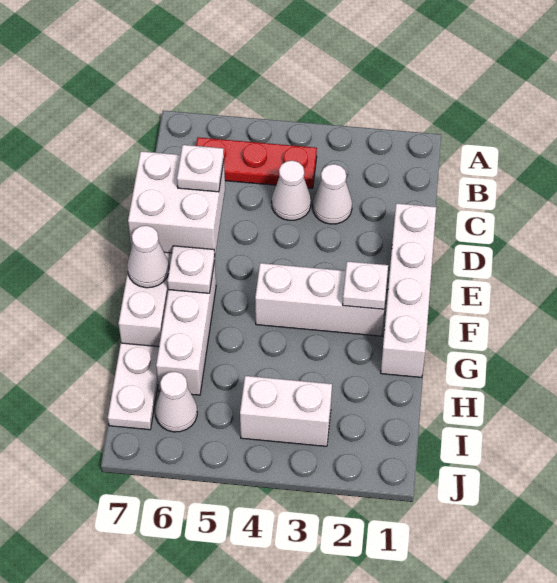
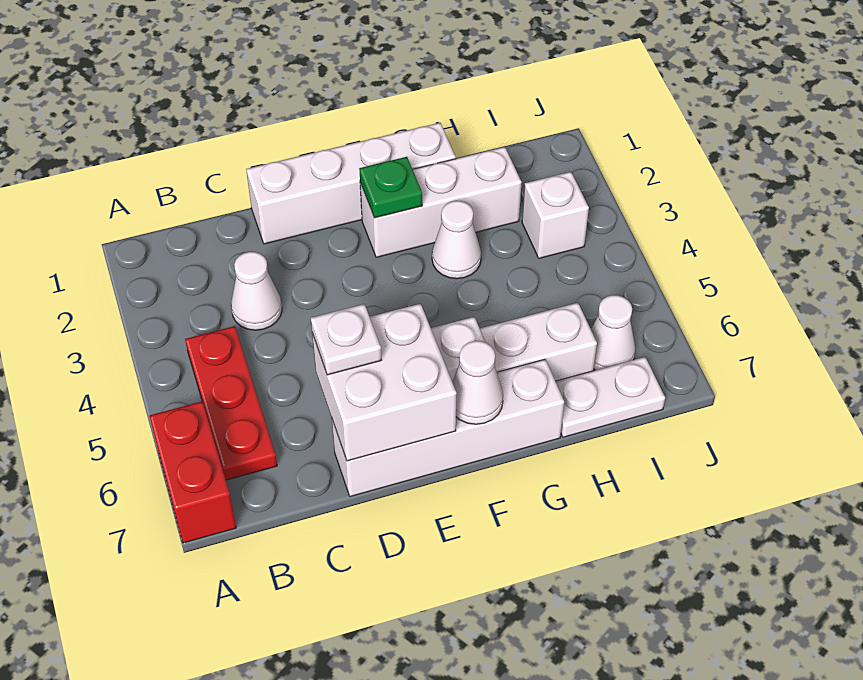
none -> red 1x2 brick [149,401,236,543]
white 1x1 cone [272,161,311,220] -> white 1x1 cone moved to [432,201,481,279]
white 1x3 brick [255,263,384,336] -> white 1x3 brick turned to [360,147,522,257]
white 1x1 plate [343,261,388,309] -> green 1x1 plate [359,157,422,218]
white 1x2 brick [240,376,332,446] -> white 1x1 brick [522,172,589,258]

